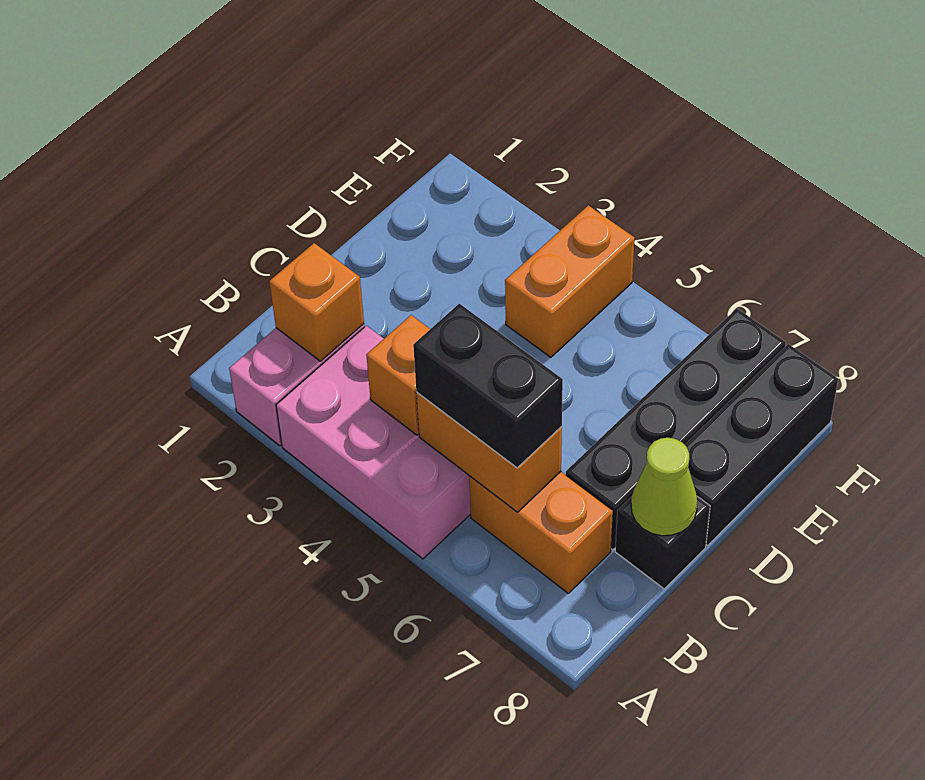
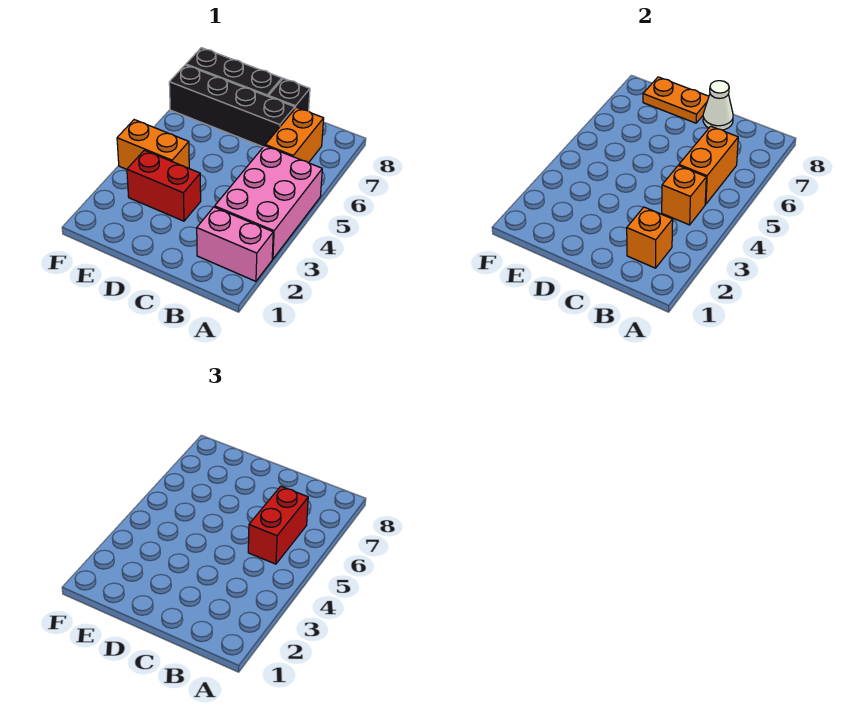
black 1x2 brick [413,304,563,468] -> red 1x2 brick [248,486,308,564]
lime 1x1 cone [631,438,697,536] -> white 1x1 cone [703,81,733,130]
none -> red 1x2 brick [127,150,201,221]
none -> orange 1x2 plate [643,77,709,123]

